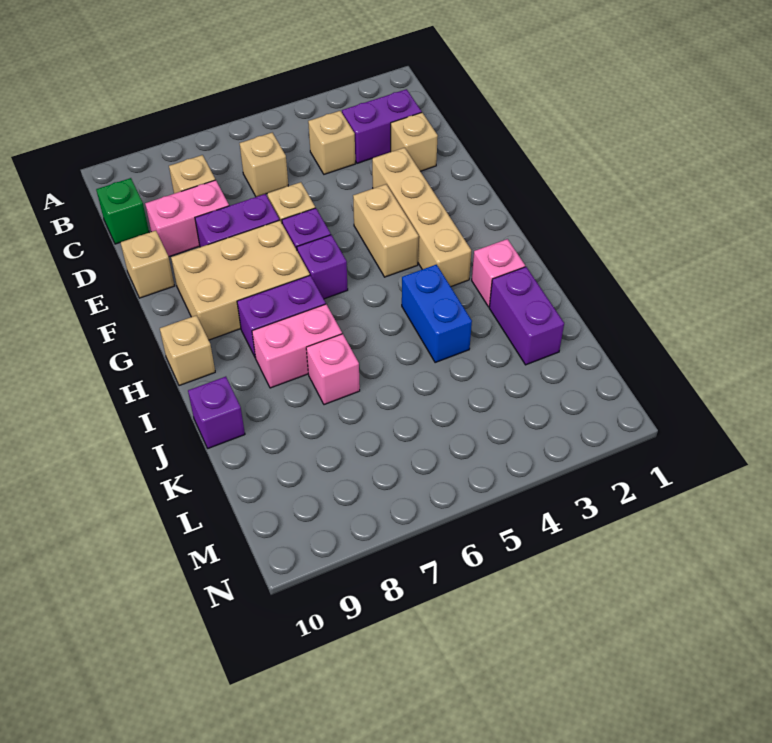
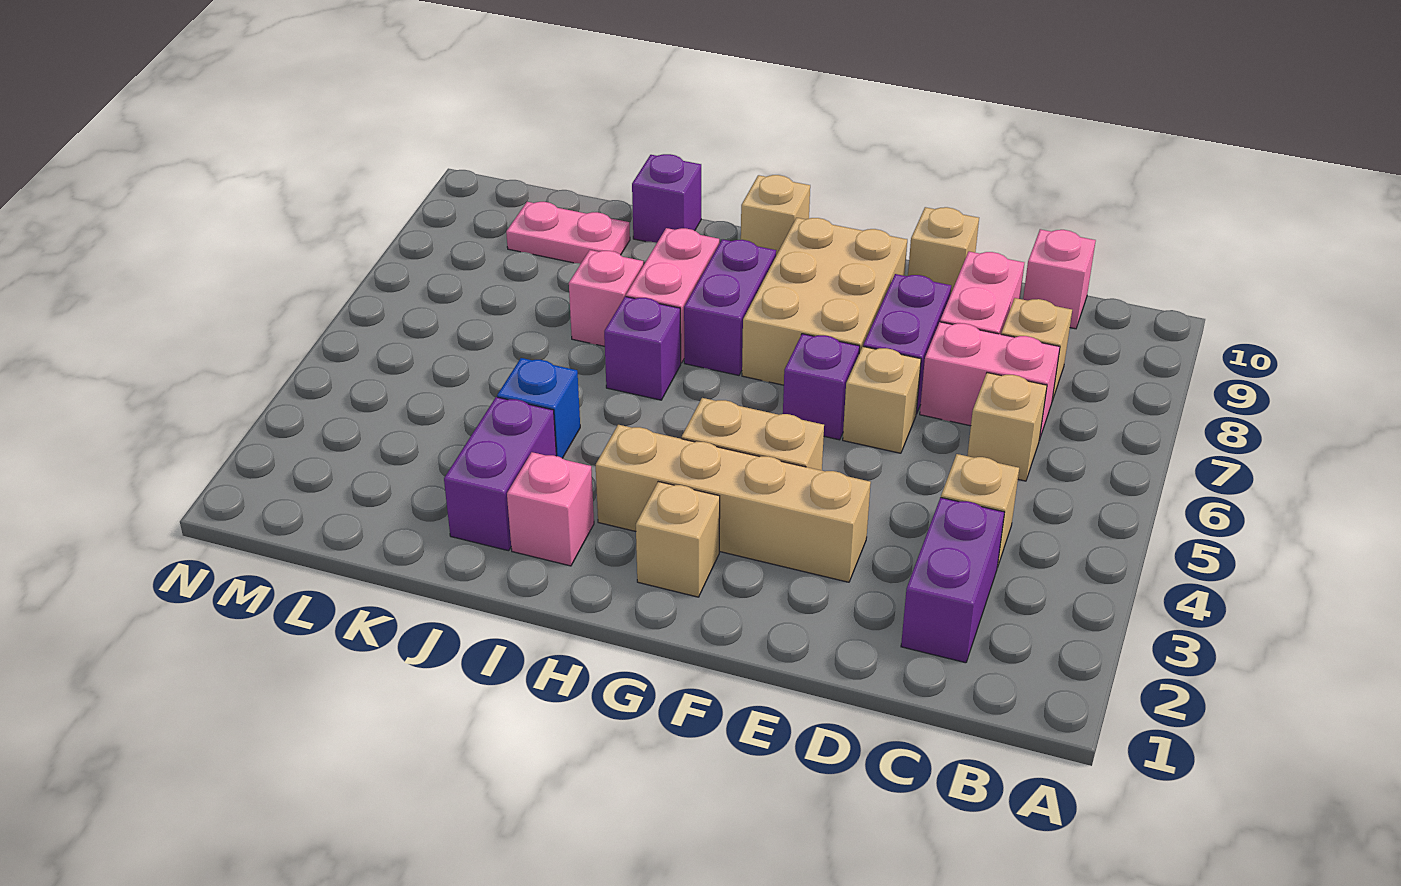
none -> pink 1x2 brick [920,322,1060,440]
green 1x1 brick [96,178,149,244] -> pink 1x1 brick [1023,229,1096,329]
tan 1x1 brick [391,113,438,171] -> tan 1x1 brick moved to [636,482,720,597]
purple 1x1 brick [297,235,348,299] -> purple 1x1 brick moved to [604,297,681,400]
blue 1x2 brick [402,265,472,363] -> blue 1x1 brick [497,358,580,458]
purple 1x2 brick [489,267,564,365] -> purple 1x2 brick turned to [444,397,556,551]
none -> pink 1x2 plate [506,202,630,264]

